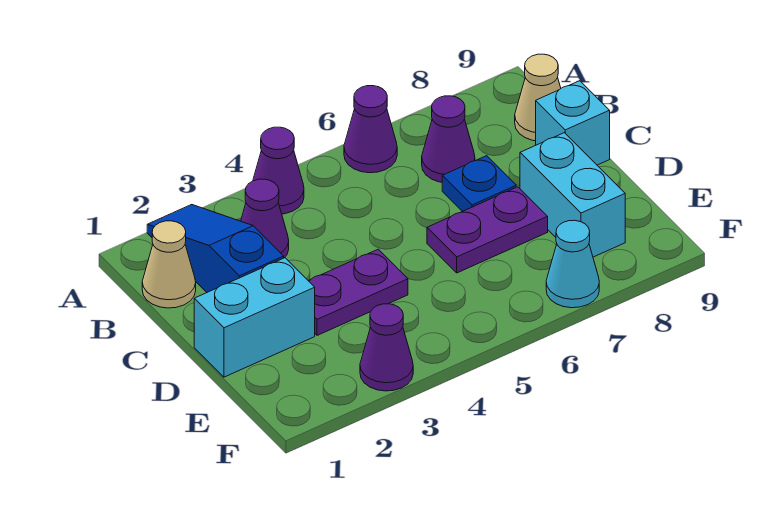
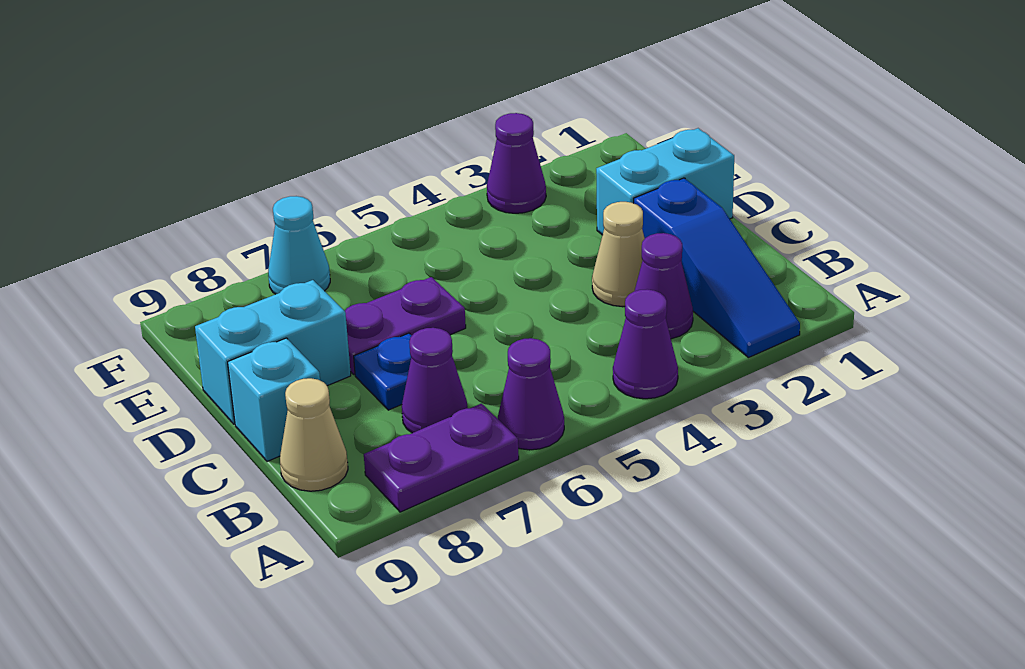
tan 1x1 cone [142,221,196,308] -> tan 1x1 cone moved to [592,202,645,307]
purple 1x2 plate [308,249,408,335] -> purple 1x2 plate moved to [364,404,519,512]
cyan 1x2 brick [520,133,625,257] -> cyan 1x2 brick turned to [195,280,351,424]

